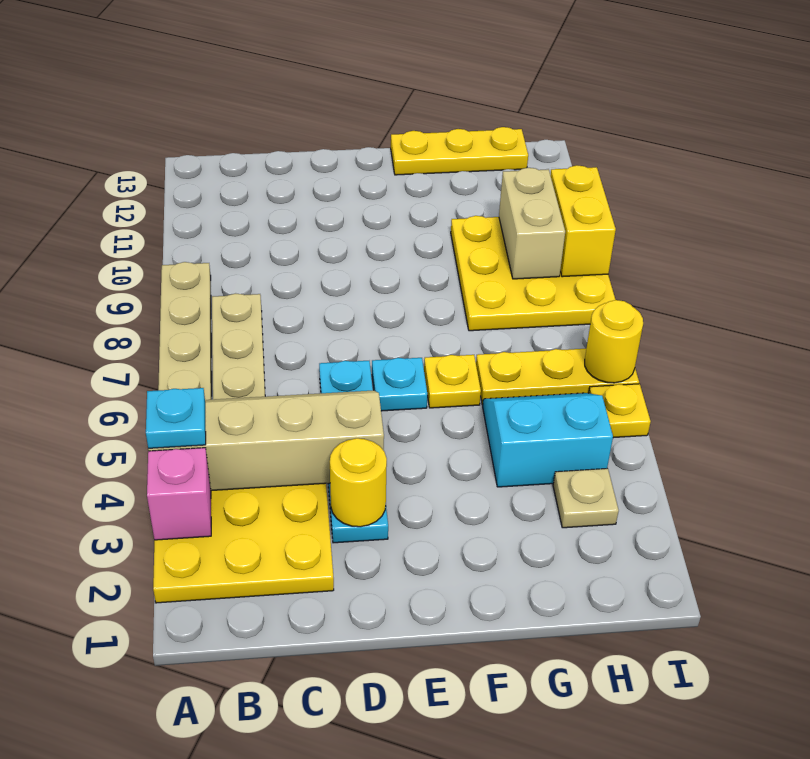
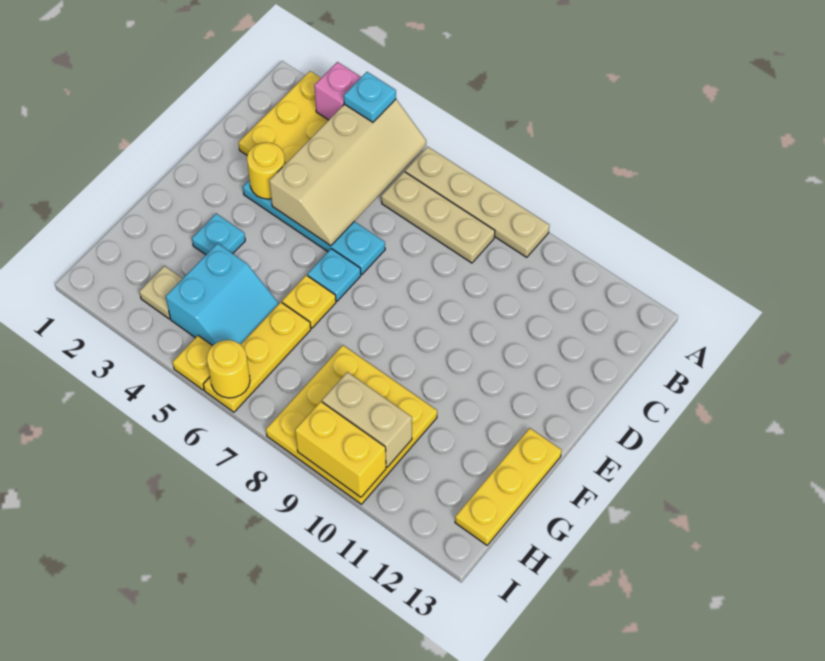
none -> cyan 1x1 plate [192,214,245,255]

